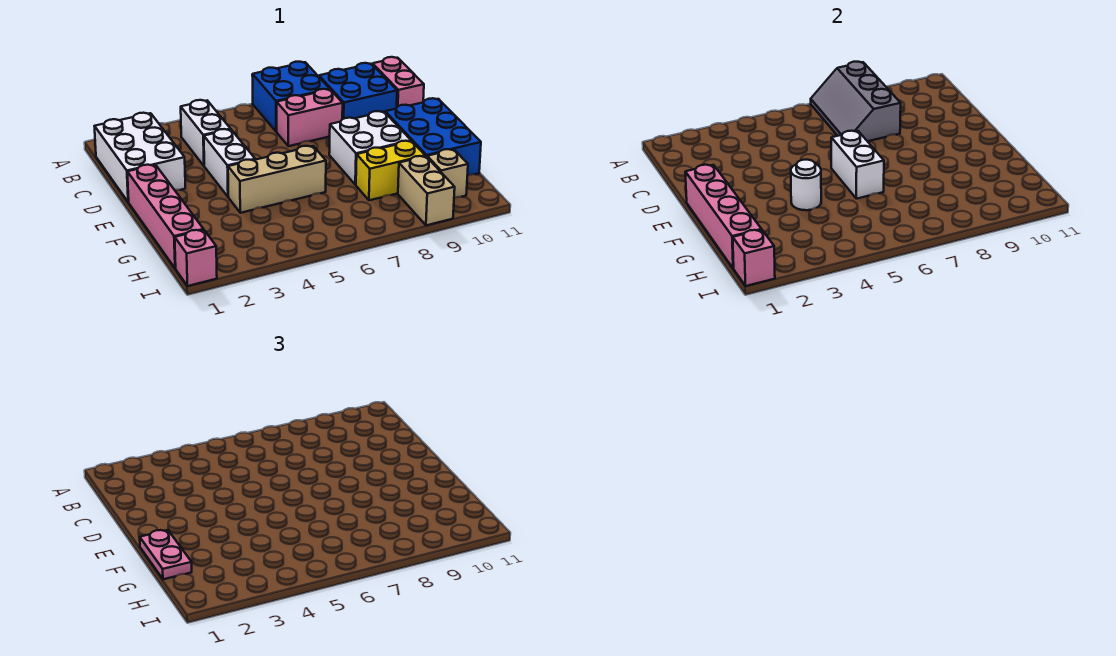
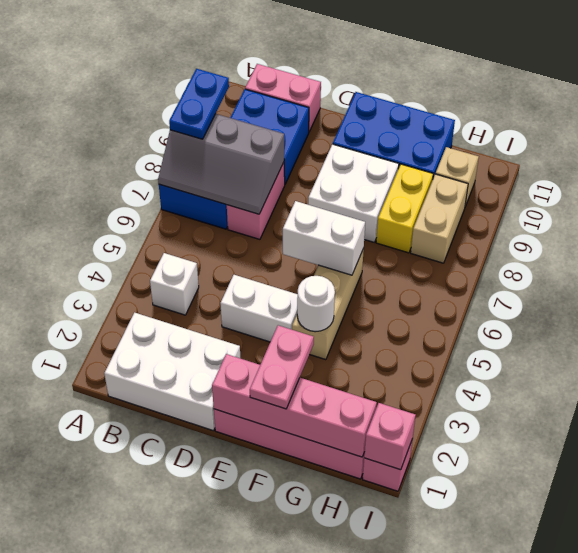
none -> blue 1x2 plate [169,69,229,139]
white 1x2 brick [181,100,231,166] -> white 1x1 brick [150,253,199,315]
pink 1x2 plate [140,530,192,579] -> pink 1x2 plate turned to [250,325,314,409]
tan 1x2 brick [398,156,455,225] -> tan 1x2 brick turned to [411,174,468,263]

